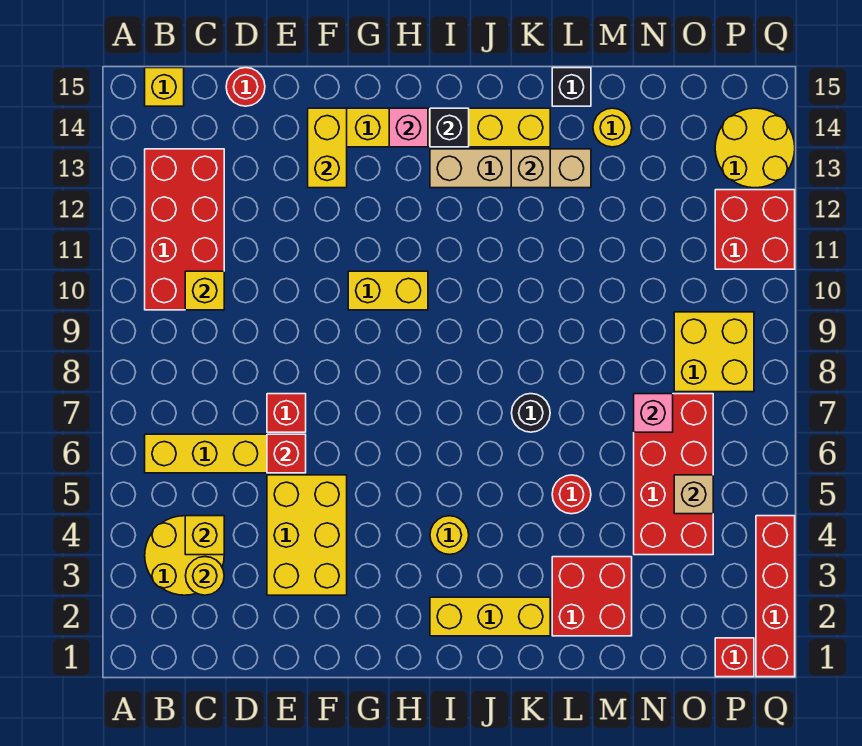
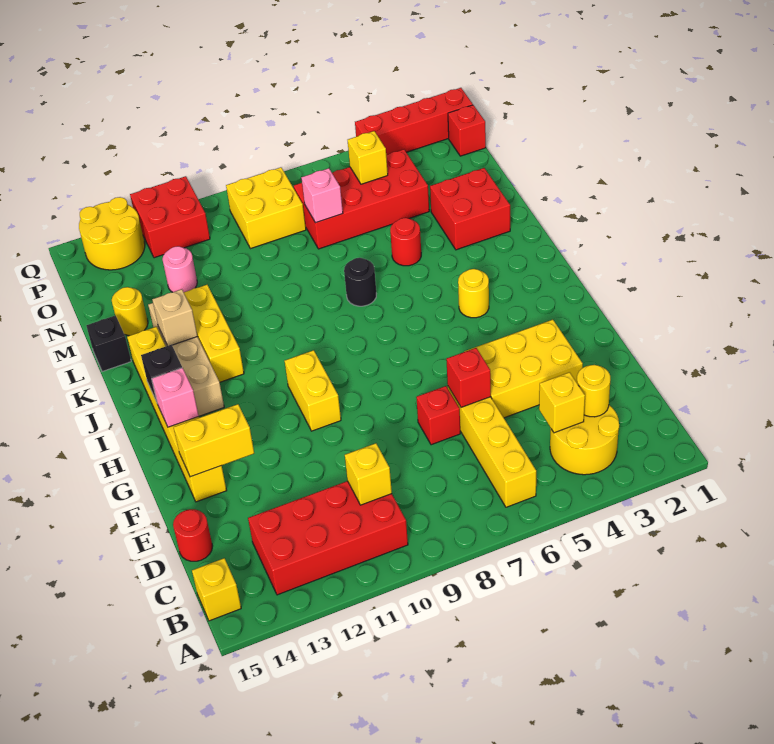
yellow 1x3 brick [430,597,550,636] -> yellow 1x3 brick moved to [184,285,244,382]
none -> pink 1x1 round brick [162,246,197,292]
tan 1x1 brick [674,475,713,514] -> yellow 1x1 brick [348,131,388,184]

